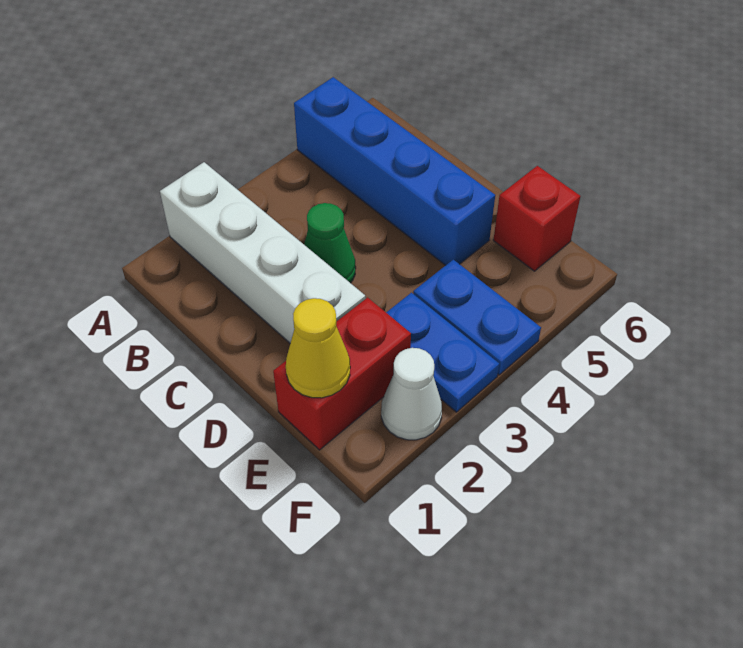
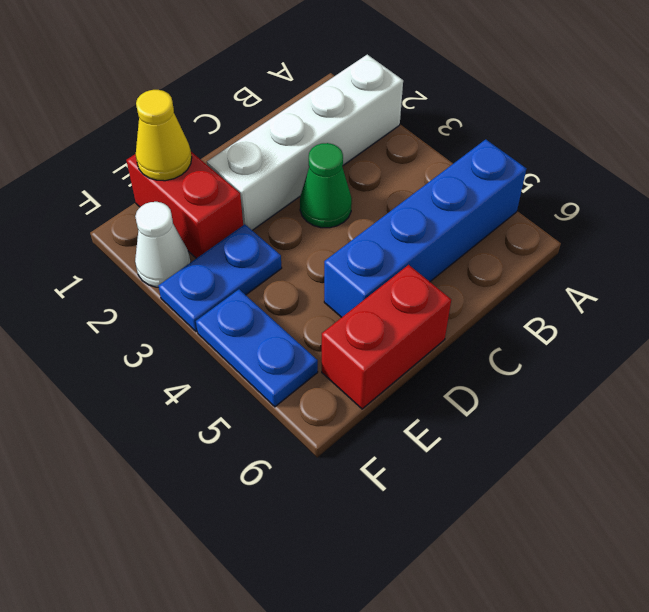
blue 1x2 plate [413,260,541,375] -> blue 1x2 plate turned to [196,289,318,407]
red 1x1 brick [493,166,581,271] -> red 1x2 brick [322,265,451,409]

